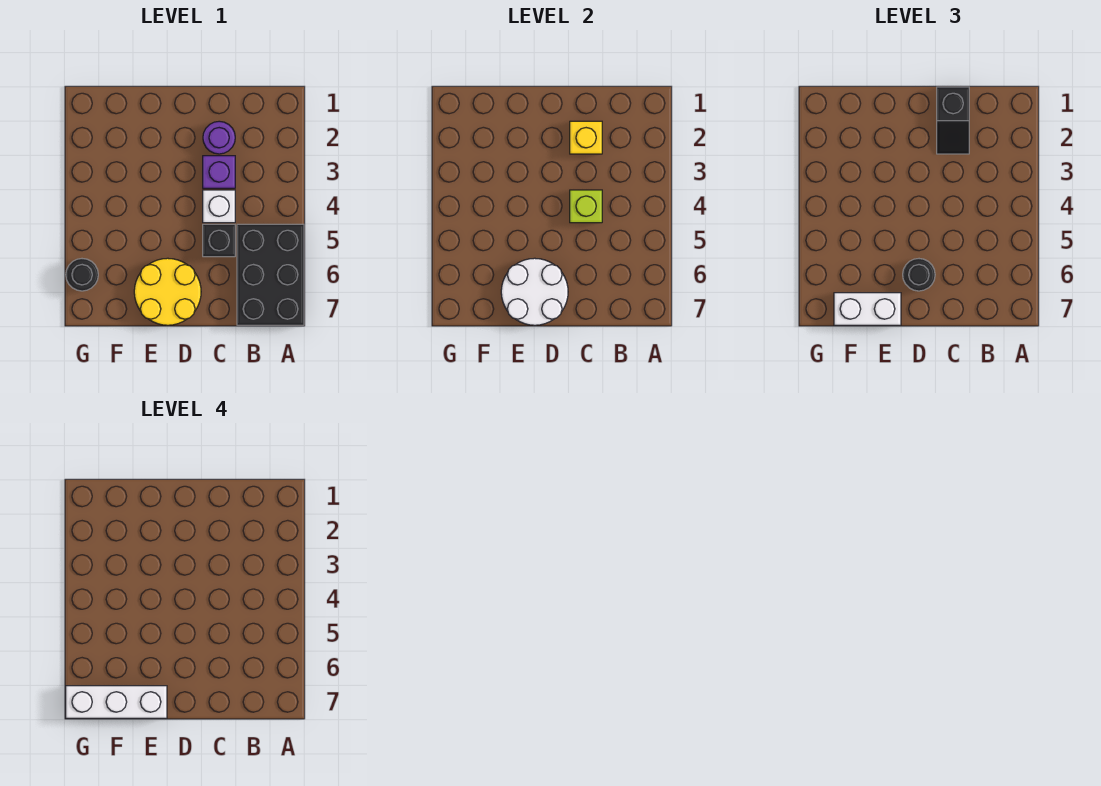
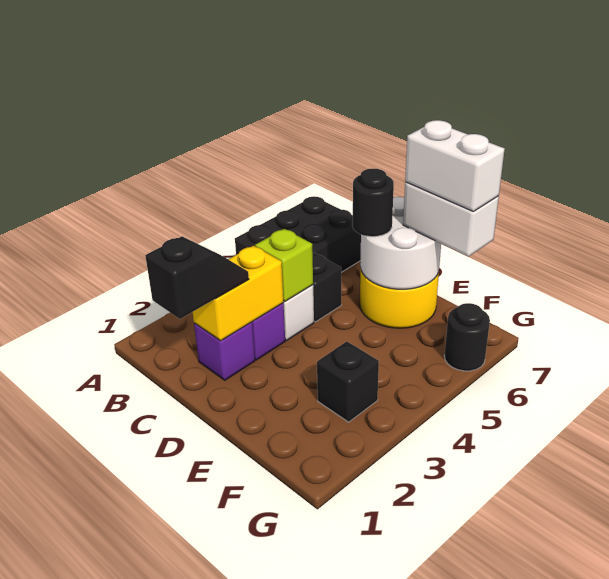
purple 1x1 round brick [203,121,235,154] -> purple 1x1 brick [194,322,255,380]
yellow 1x1 brick [570,121,602,154] -> yellow 1x2 brick [193,246,283,341]
white 1x3 brick [66,686,167,718] -> white 1x2 brick [405,120,505,211]
none -> black 1x1 brick [317,341,379,422]

